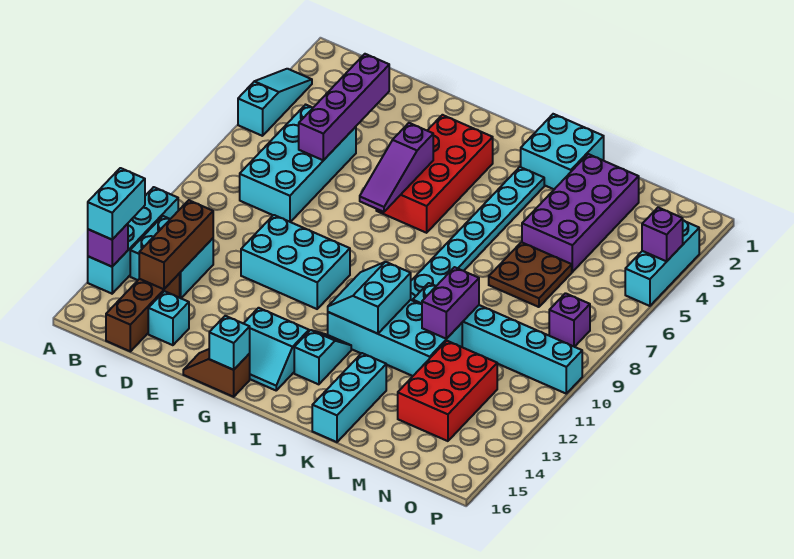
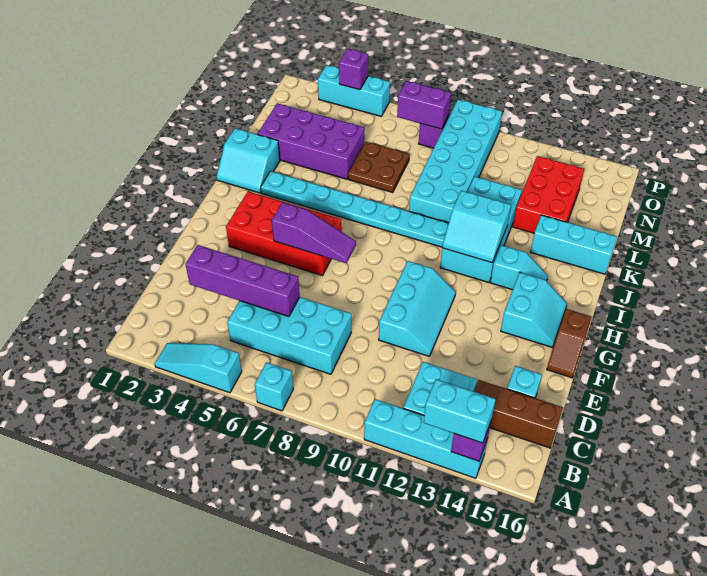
brown 1x3 brick [139,200,213,289] -> none
cyan 2x3 brick [241,215,350,309] -> cyan 2x3 slope [379,261,456,356]
cyan 1x1 brick [209,316,250,370] -> cyan 1x1 brick moved to [255,362,293,411]
cyan 1x2 slope [294,330,351,384] -> cyan 1x2 slope turned to [490,245,548,290]
cyan 2x2 brick [521,114,604,189] -> cyan 2x2 slope [217,128,280,193]
cyan 1x6 brick [413,283,582,393] -> cyan 2x6 brick [409,100,502,223]
purple 1x2 brick [422,267,479,339] -> purple 1x2 brick moved to [397,81,451,129]
red 2x3 brick [398,341,497,441] -> red 2x3 brick turned to [513,156,584,233]

